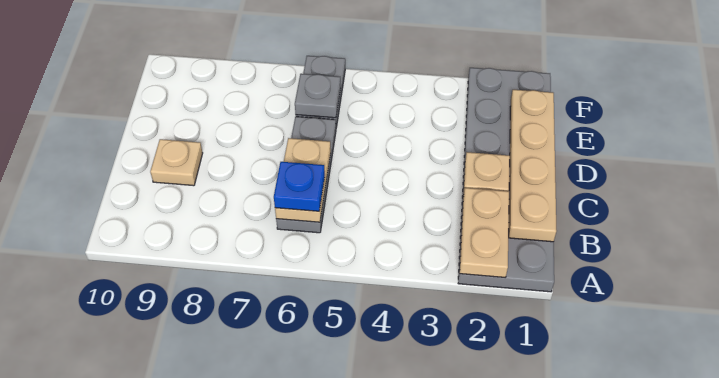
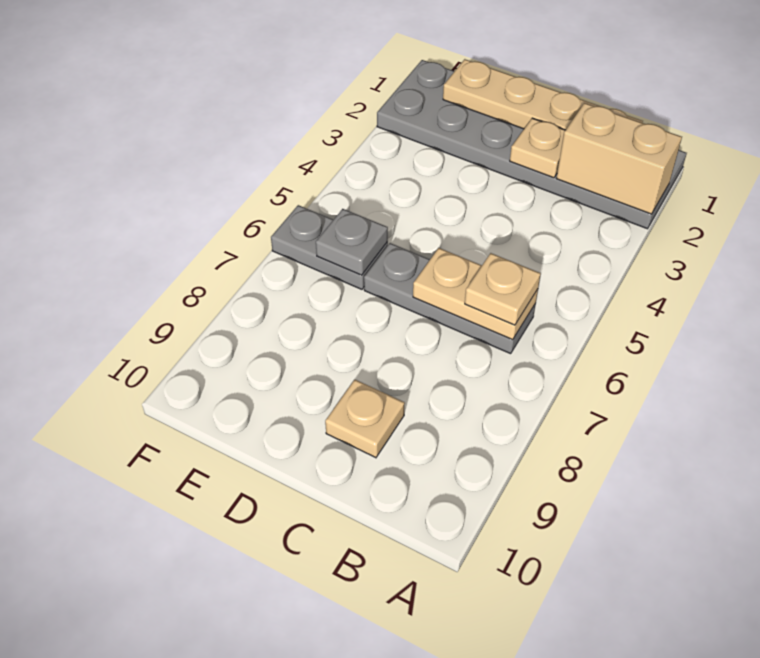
tan 1x2 plate [460,188,509,278] -> tan 1x2 brick [556,103,682,214]
blue 1x1 plate [274,162,325,211] -> tan 1x1 plate [465,253,541,325]

